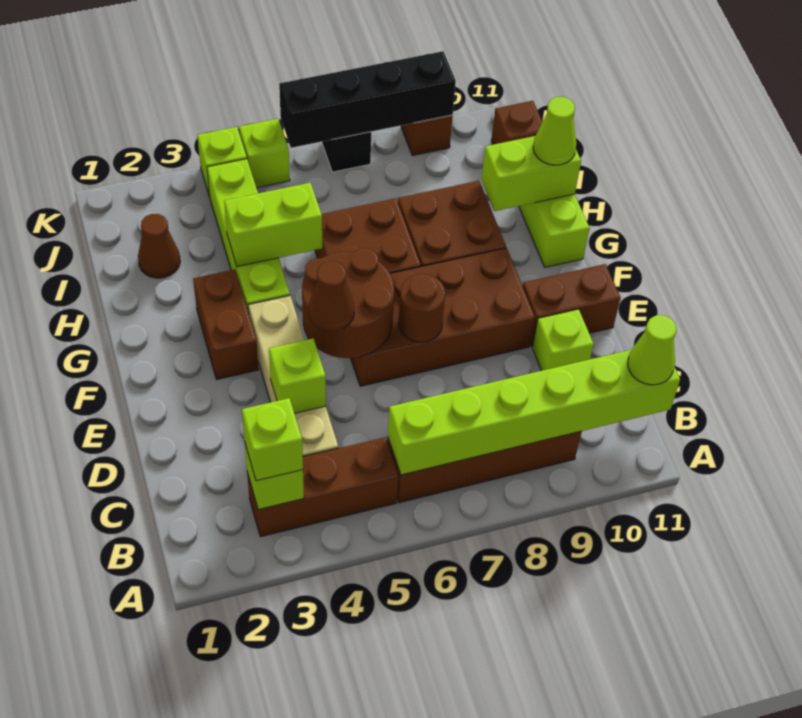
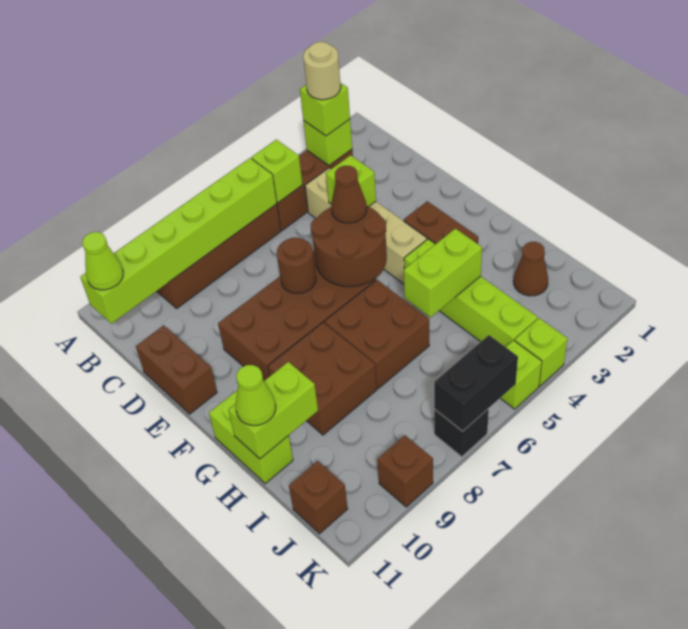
none -> tan 1x1 round brick [303,42,341,100]
lime 1x1 brick [532,309,594,371] -> lime 1x1 brick moved to [251,140,303,203]
brown 1x2 brick [523,264,620,346] -> brown 1x2 brick turned to [136,325,217,414]
black 1x4 brick [279,51,456,148] -> black 1x2 brick [434,335,518,431]

